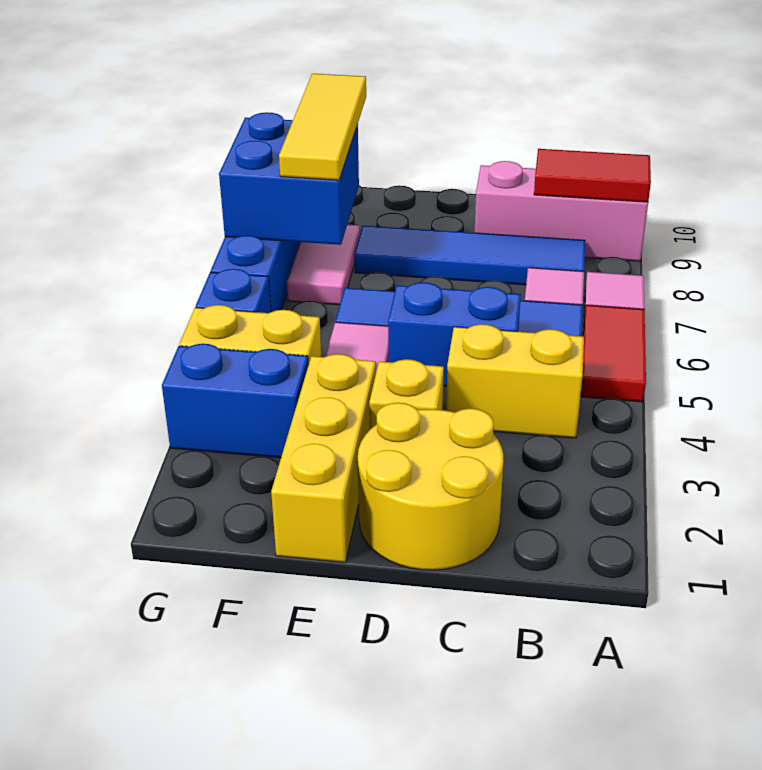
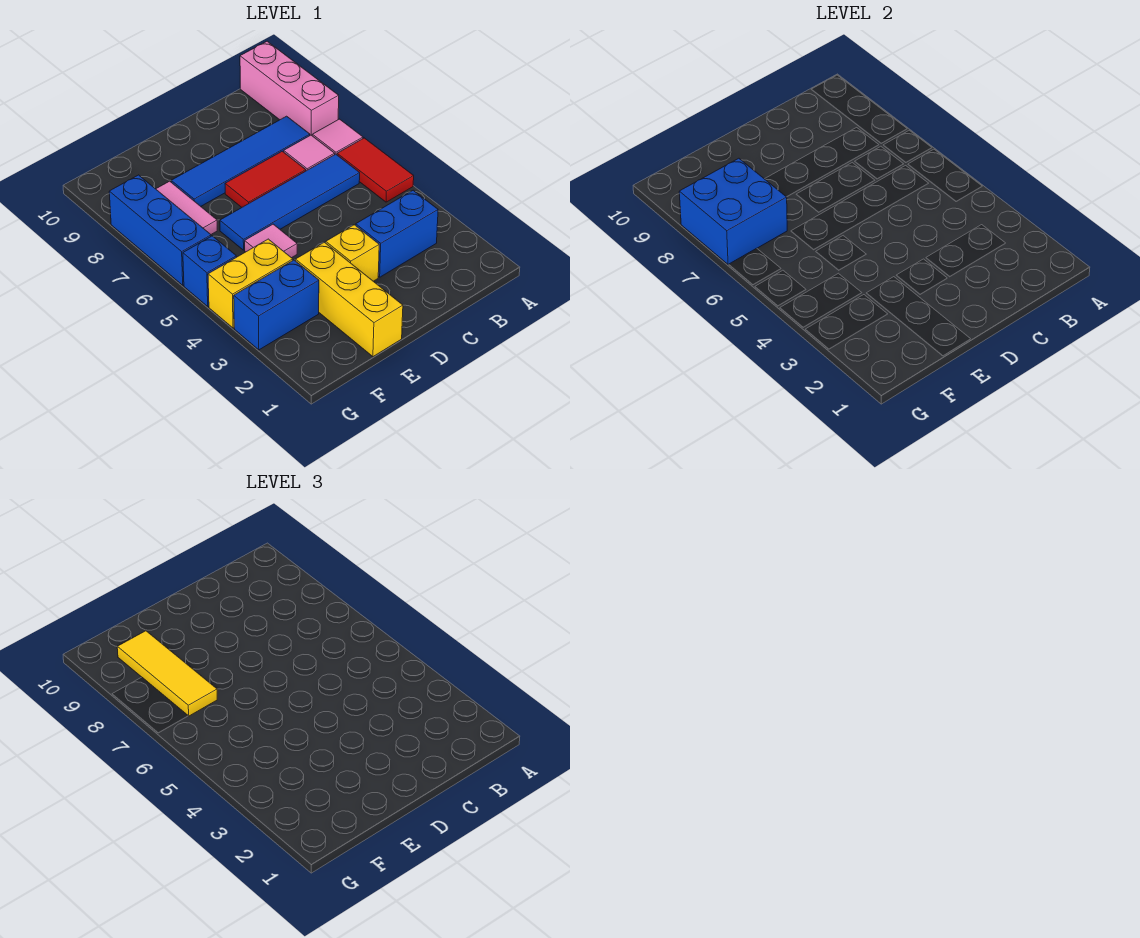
pink 1x3 brick [474,161,648,261] -> pink 1x3 brick turned to [240,41,339,135]
red 1x2 tile [534,149,651,202] -> red 1x2 tile moved to [225,151,306,207]
yellow 1x2 brick [446,324,584,438] -> none
yellow 2x2 round brick [358,403,504,570] -> none
blue 1x2 brick [388,282,521,386] -> blue 1x2 brick moved to [356,190,438,277]

